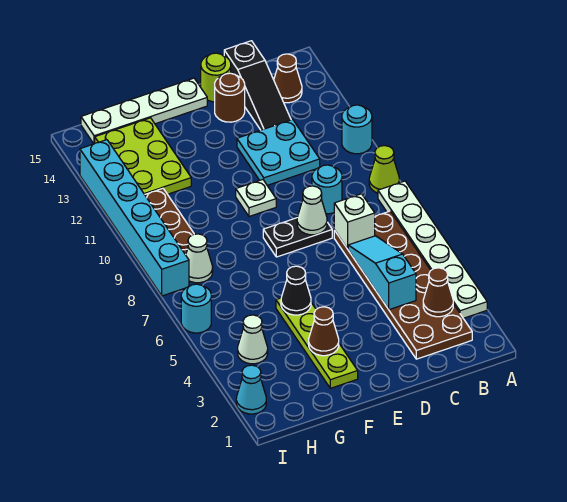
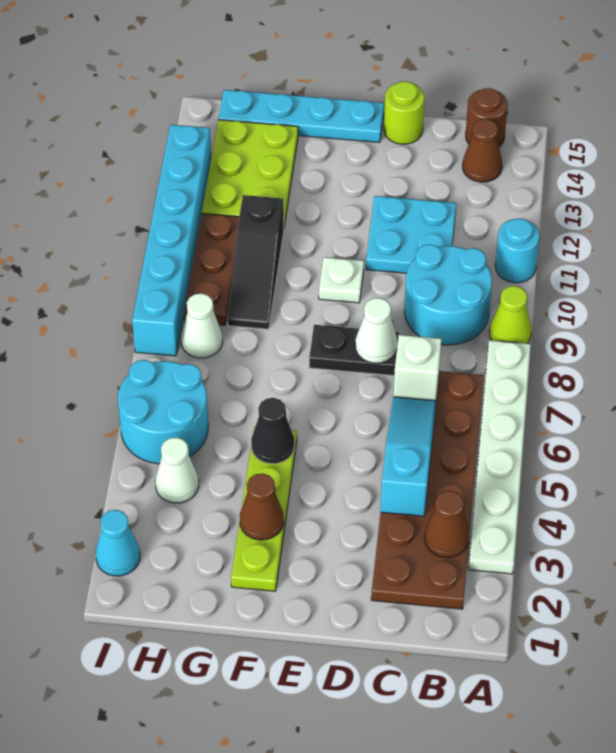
cyan 1x1 round brick [312,165,342,214] -> cyan 2x2 round brick [405,244,492,345]
black 1x3 slope [224,41,291,130] -> black 1x3 slope moved to [227,195,284,329]
brown 1x1 round brick [215,73,245,122] -> brown 1x1 round brick moved to [466,88,508,147]
white 1x4 plate [81,78,207,144] -> cyan 1x4 plate [219,90,384,142]
cyan 1x1 round brick [181,284,211,333] -> cyan 2x2 round brick [118,360,208,464]

